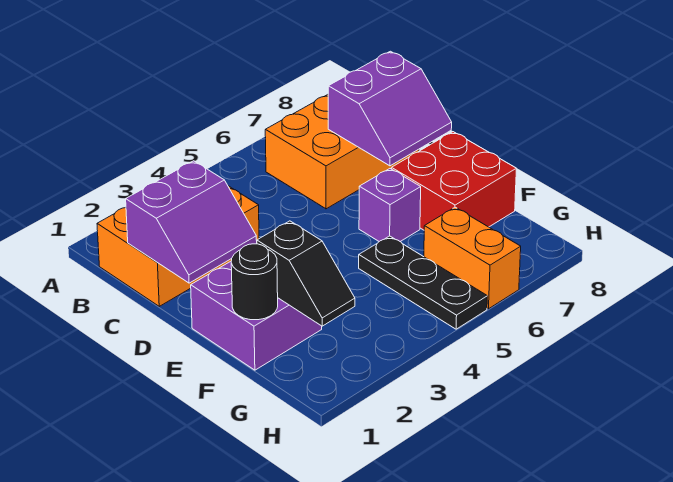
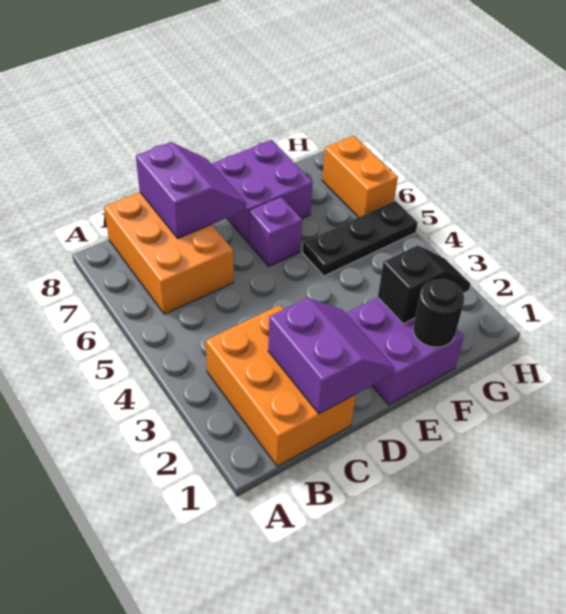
red 2x2 brick [392,132,516,230] -> purple 2x2 brick [211,140,313,242]
orange 1x2 brick [424,207,521,309] -> orange 1x2 brick turned to [322,135,398,217]

